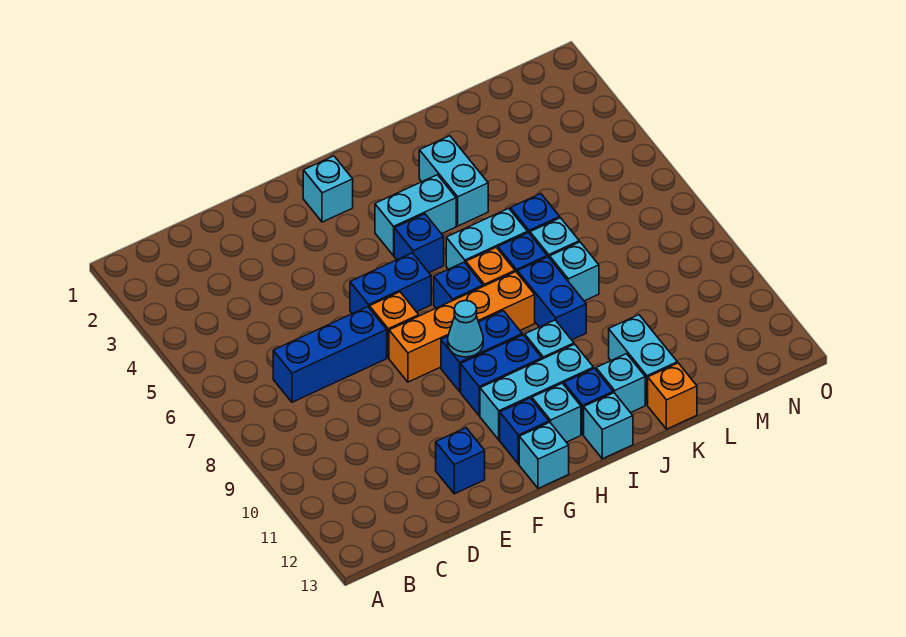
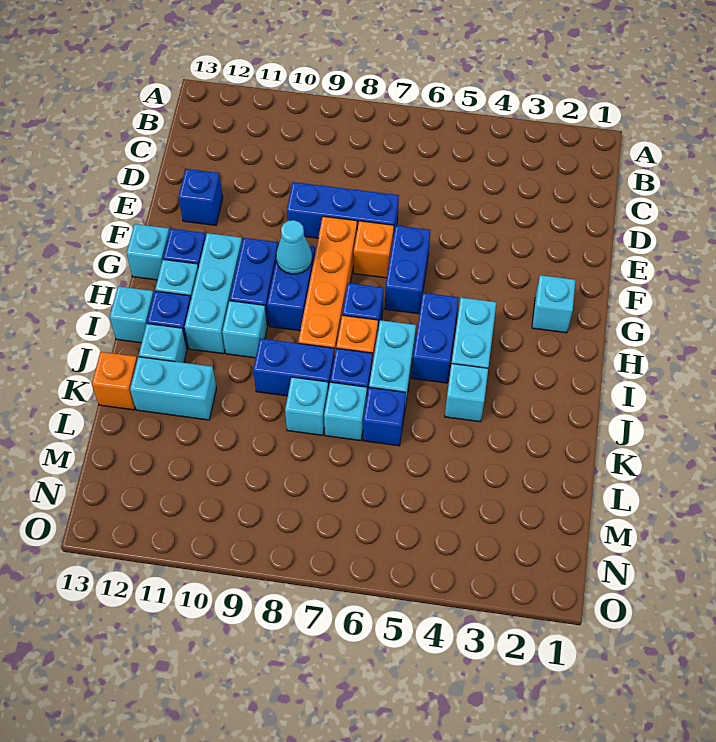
blue 1x3 brick [273,307,387,402] -> blue 1x3 brick turned to [287,182,399,238]
blue 1x1 brick [394,214,444,273] -> blue 1x2 brick [412,293,459,383]
cyan 1x2 brick [419,136,488,226] -> cyan 1x1 brick [445,364,488,422]

